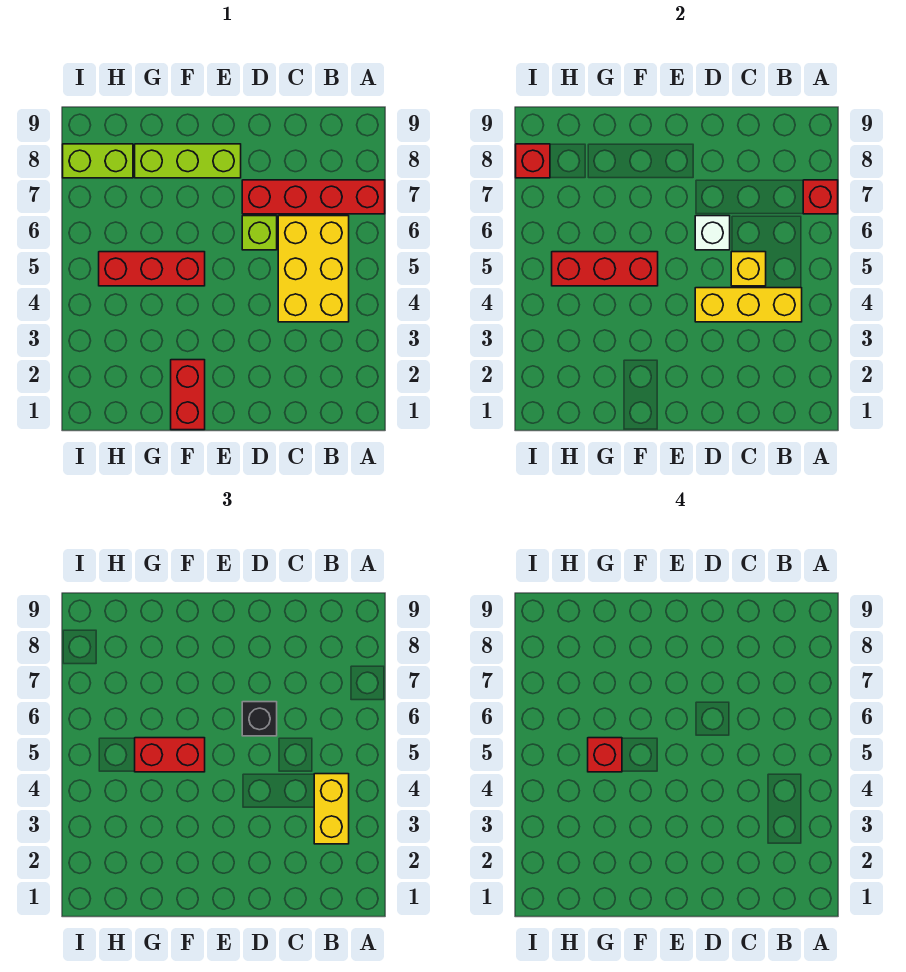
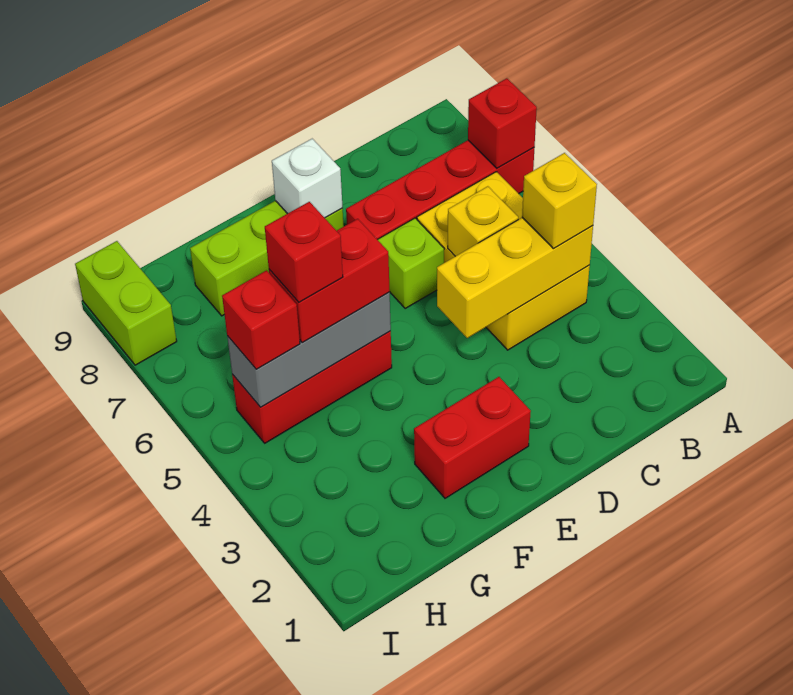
yellow 1x2 brick [314,774,349,844] -> yellow 1x1 brick [522,153,597,249]
white 1x1 brick [695,216,730,250] -> white 1x1 brick moved to [272,139,343,218]
black 1x1 brick [242,702,277,736] -> none
red 1x2 brick [171,360,205,430] -> red 1x2 brick turned to [414,377,531,498]
red 1x3 brick [552,252,658,286] -> grey 1x3 brick [227,292,391,407]
lime 1x2 brick [63,144,133,178] -> lime 1x2 brick turned to [75,241,177,365]
red 1x1 brick [516,144,550,178] -> red 1x1 brick moved to [222,270,300,369]

